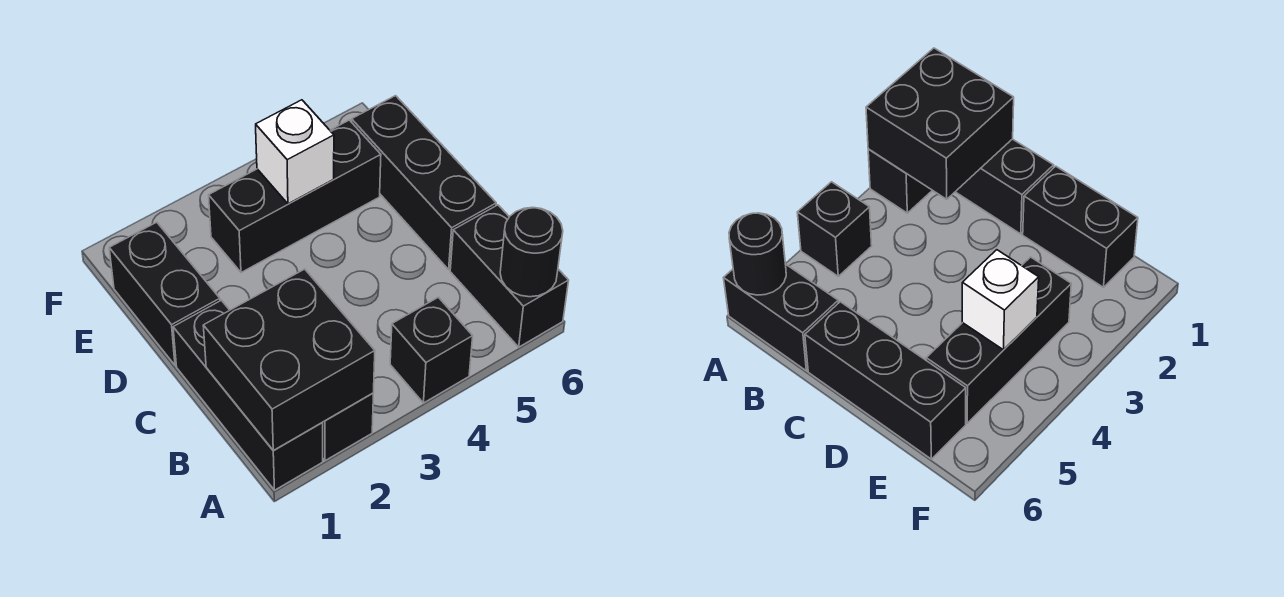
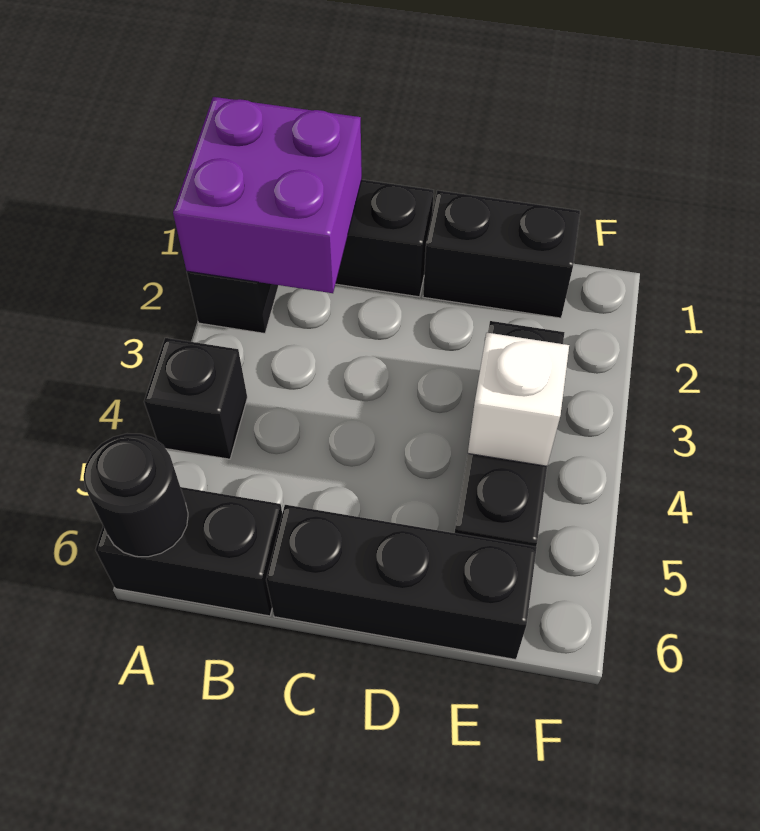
black 2x2 brick [203,269,375,450] -> purple 2x2 brick [173,97,362,293]

